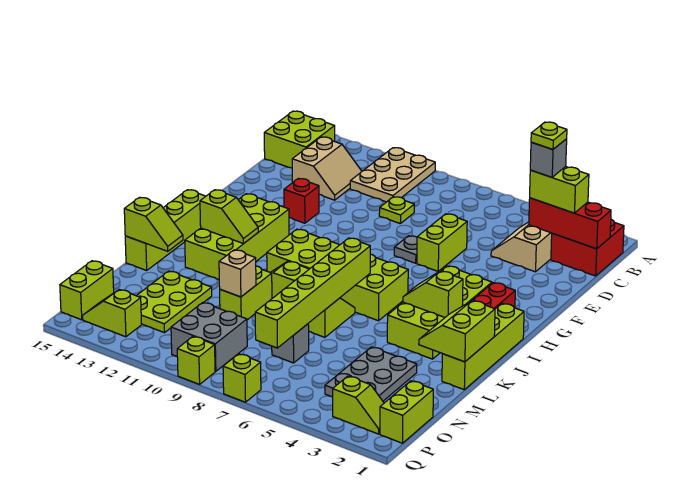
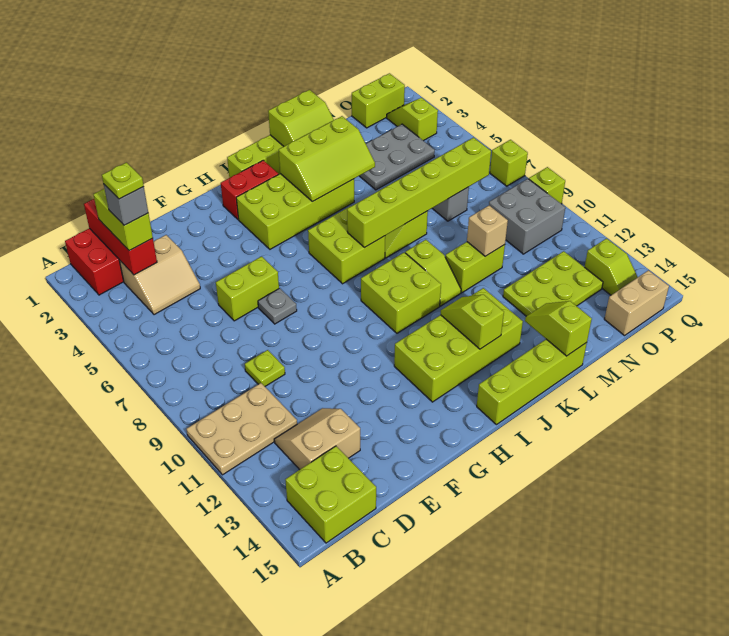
red 1x1 brick [284,178,319,223] -> none
lime 1x2 slope [403,271,463,317] -> lime 2x3 slope [279,116,375,202]
lime 1x2 brick [60,261,114,320] -> tan 1x2 brick [604,270,669,336]

